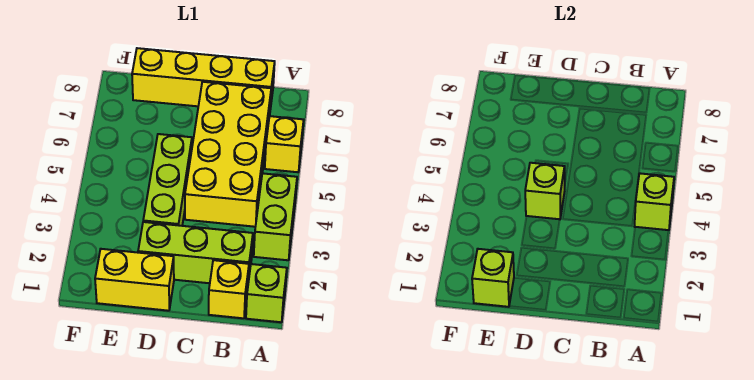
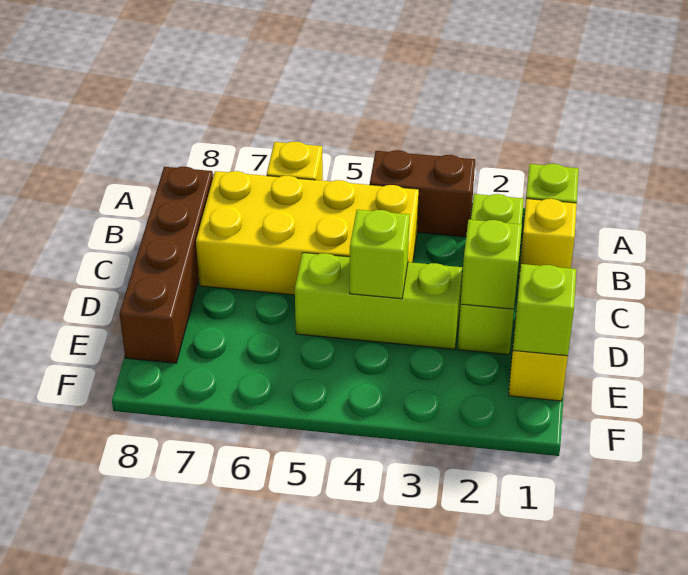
lime 1x2 brick [254,173,297,260] -> brown 1x2 brick [370,150,475,237]
lime 1x1 brick [635,173,674,230] -> lime 1x1 brick moved to [461,219,522,309]
yellow 1x4 brick [132,48,275,109] -> brown 1x4 brick [120,167,213,363]

